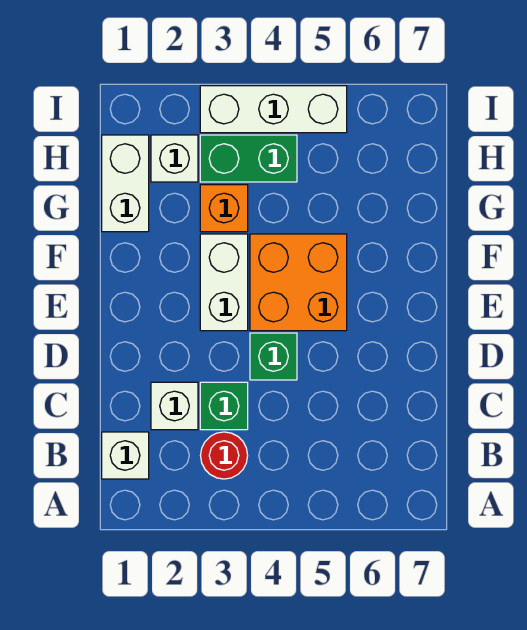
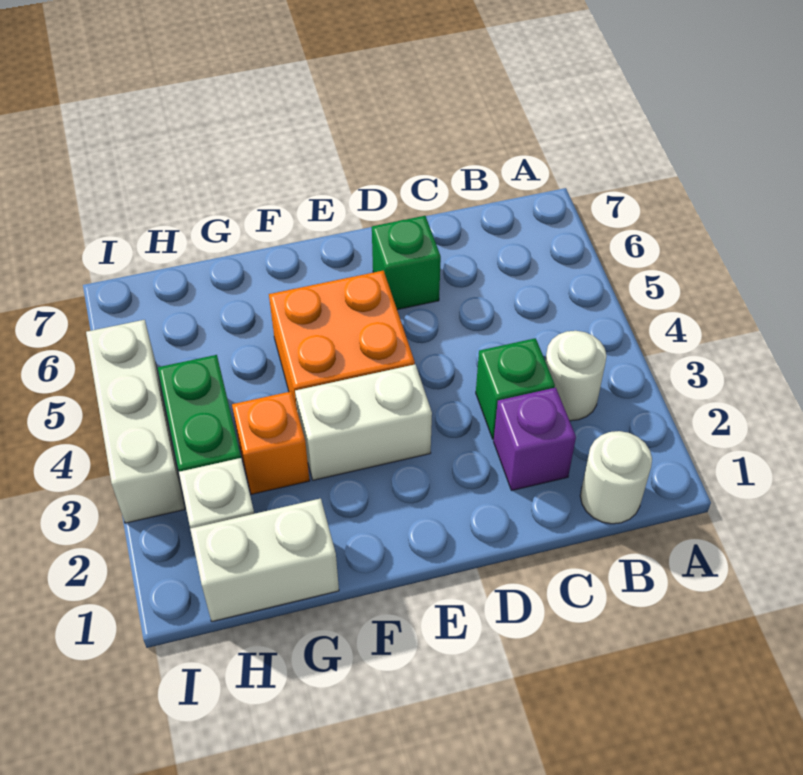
white 1x1 brick [102,432,149,479] -> white 1x1 round brick [580,431,652,524]
red 1x1 round brick [201,432,248,479] -> white 1x1 round brick [545,331,607,421]
white 1x1 brick [151,382,198,430] -> purple 1x1 brick [494,388,576,491]
green 1x1 brick [250,333,297,380] -> green 1x1 brick moved to [372,216,441,310]

